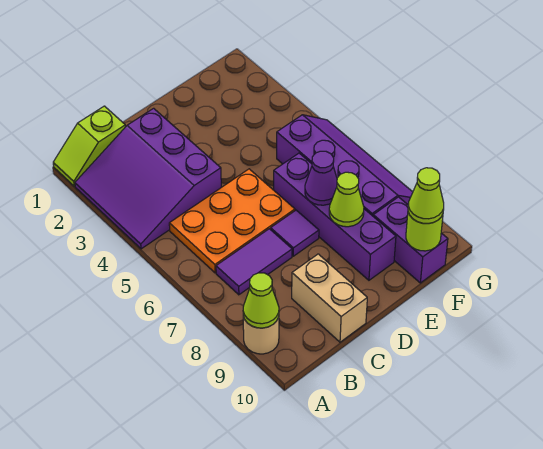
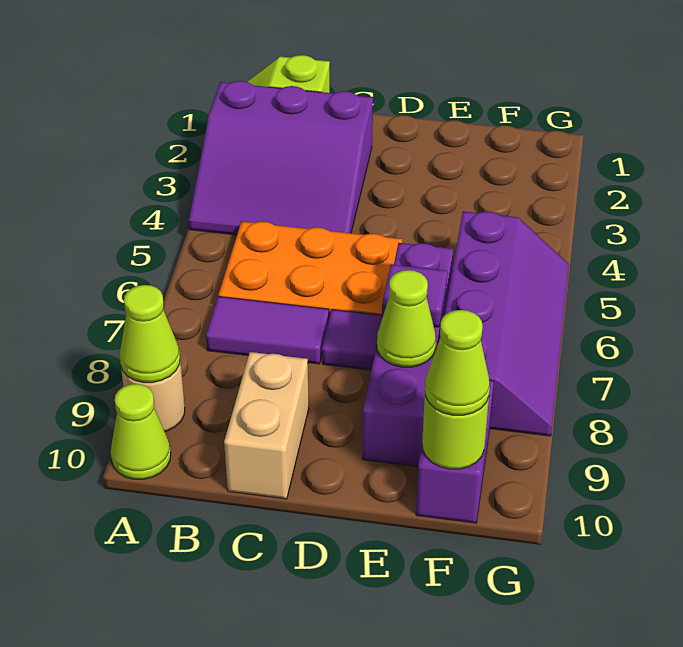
purple 3x3 slope [75,108,221,249] -> purple 3x3 slope turned to [189,81,373,235]
none -> lime 1x1 cone [111,384,171,479]
purple 1x1 cone [305,151,337,205] -> purple 1x1 tile [382,265,447,327]

